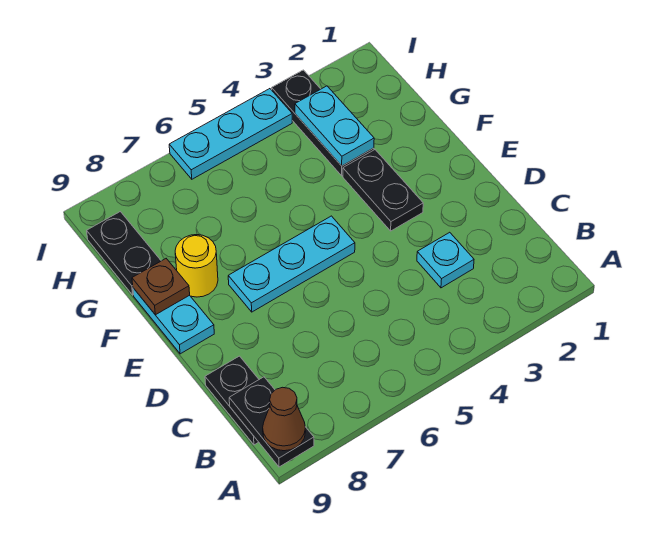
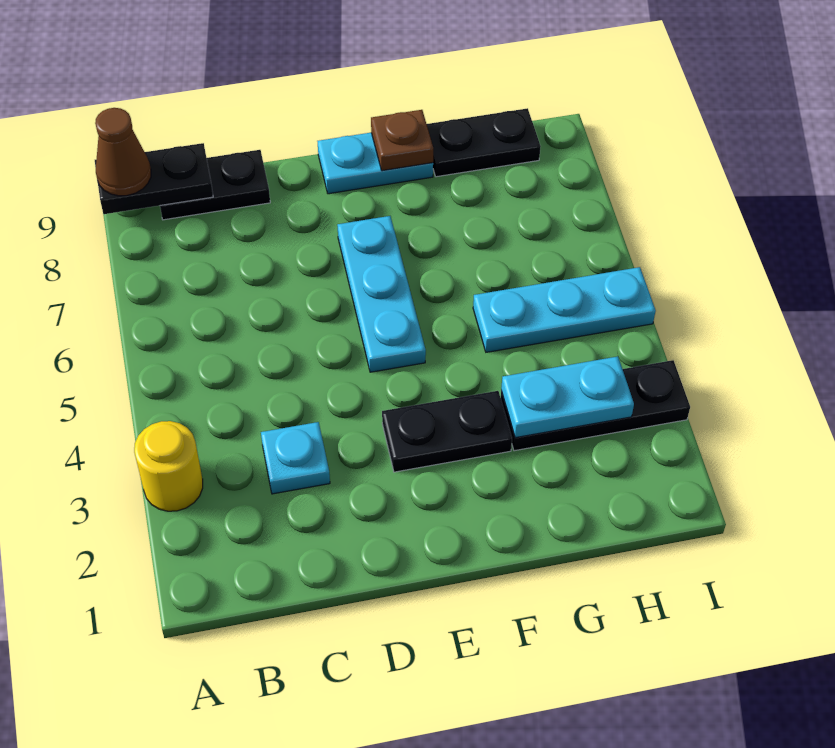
yellow 1x1 round brick [175,235,218,297] -> yellow 1x1 round brick moved to [134,421,203,511]
cyan 1x3 plate [169,89,292,179] -> cyan 1x3 plate turned to [473,267,656,352]

